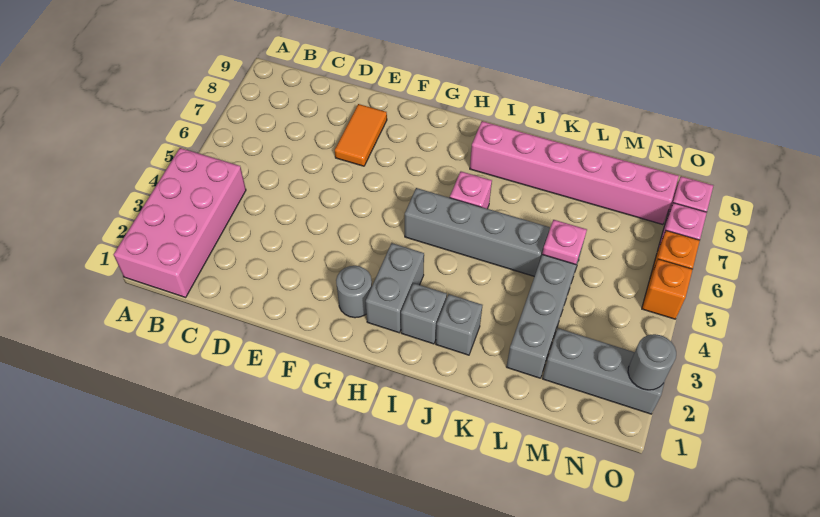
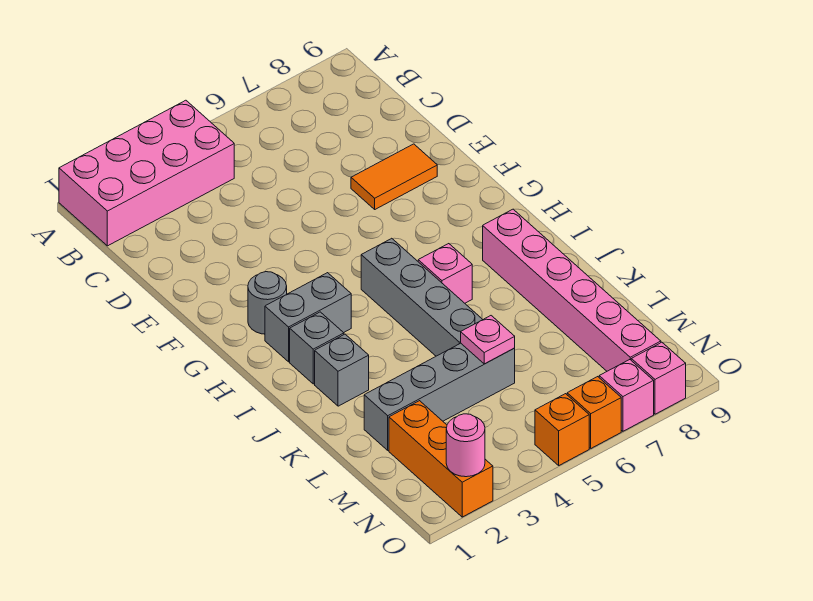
grey 1x3 brick [542,328,665,414] -> orange 1x3 brick [389,401,493,517]
grey 1x1 round brick [628,334,676,390] -> pink 1x1 round brick [446,414,485,477]

